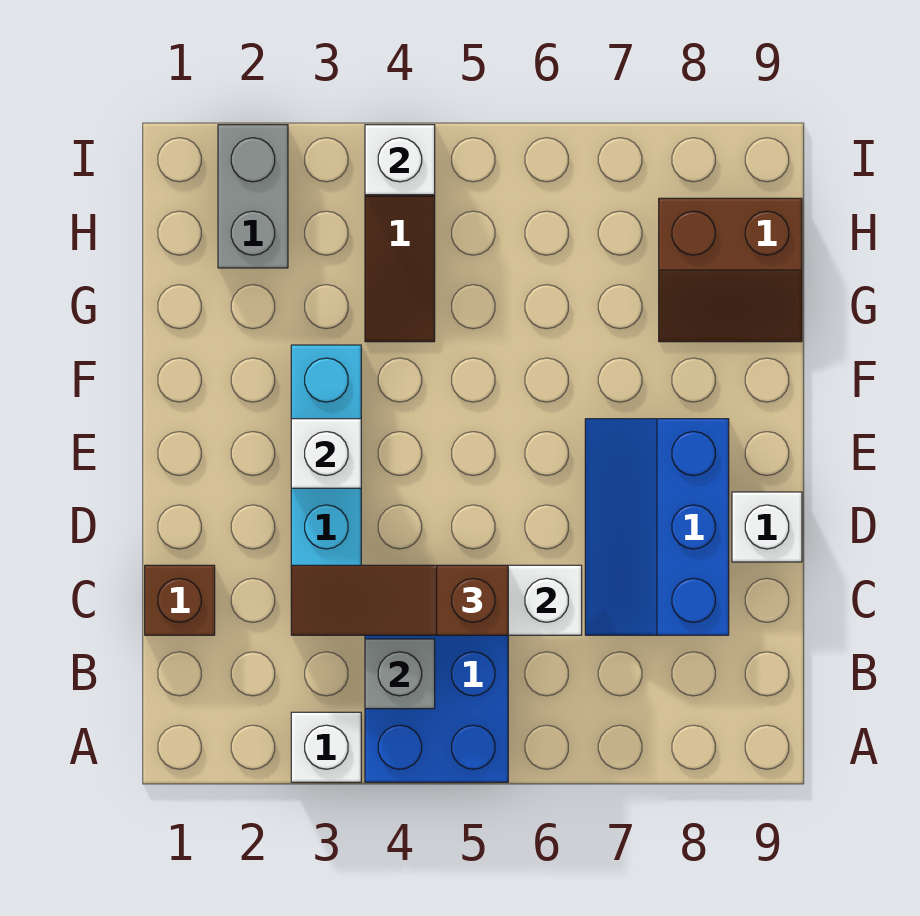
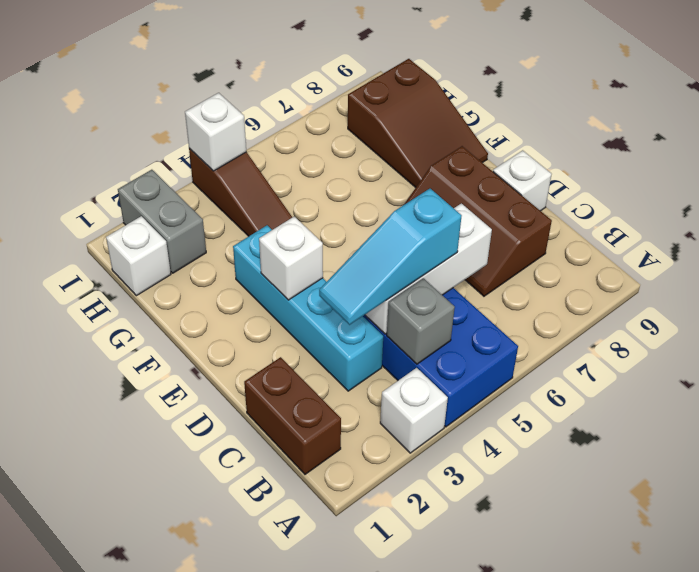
brown 1x1 brick [145,565,215,635] -> brown 1x2 brick [244,357,341,474]
brown 1x3 slope [291,565,508,635] -> cyan 1x3 slope [319,189,461,325]
blue 2x3 slope [585,419,729,635] -> brown 2x3 slope [404,146,552,296]
brown 2x2 slope [659,198,802,342] -> brown 2x3 slope [348,59,488,188]
none -> white 1x1 brick [106,216,171,296]

